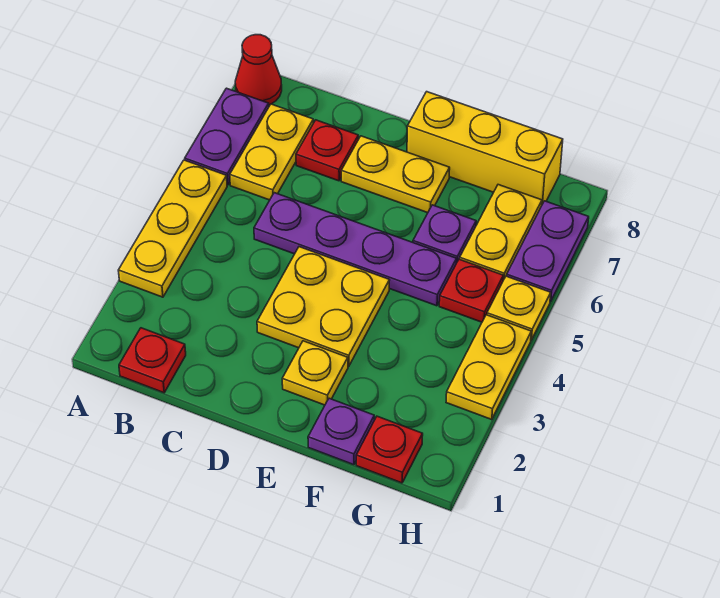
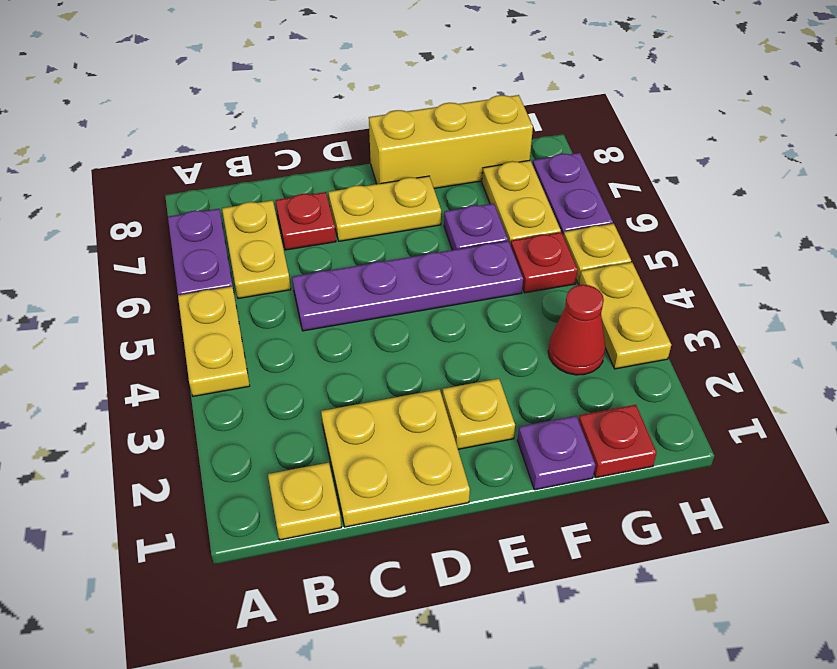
yellow 1x3 plate [118,160,227,297] -> yellow 1x2 plate [178,286,250,396]
red 1x1 cone [235,35,282,105] -> red 1x1 cone moved to [548,285,606,375]
red 1x1 plate [119,328,186,393] -> yellow 1x1 plate [268,463,341,540]
yellow 2x2 plate [257,247,390,366] -> yellow 2x2 plate moved to [321,389,470,527]

